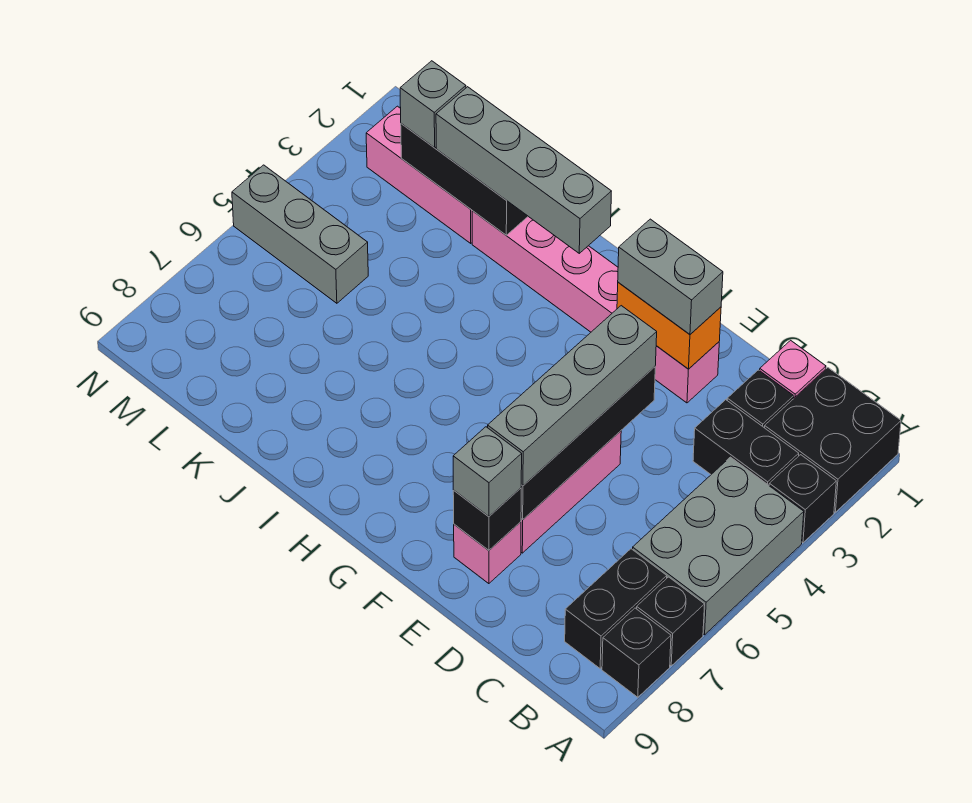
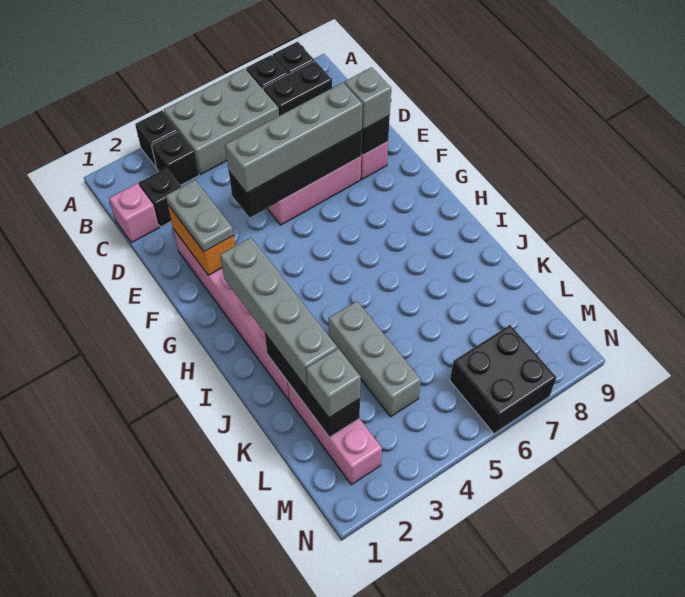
black 2x2 brick [765,368,901,512] -> black 2x2 brick moved to [450,325,556,434]
black 1x2 brick [693,400,799,485] -> black 1x1 brick [152,131,199,185]
grey 1x2 brick [618,219,723,334] -> grey 1x2 plate [166,180,234,252]
grey 1x3 brick [232,165,368,303] -> grey 1x3 brick moved to [329,301,421,417]

